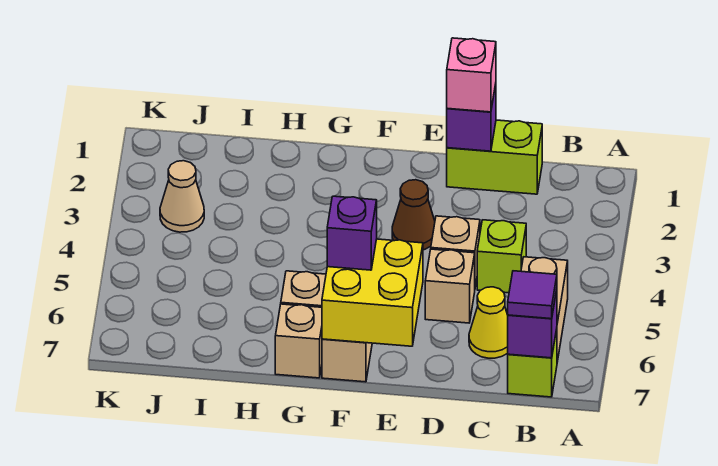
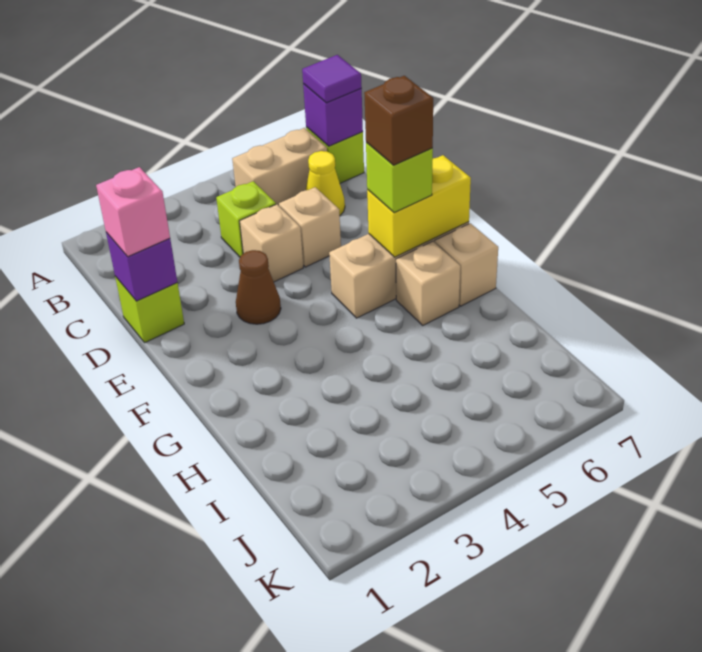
lime 1x2 brick [447,120,542,194] -> lime 1x1 brick [115,276,184,342]
yellow 2x2 brick [322,239,423,346] -> yellow 1x2 brick [367,155,471,257]
purple 1x1 brick [327,196,377,270] -> lime 1x1 brick [366,142,433,213]
none -> brown 1x1 brick [364,76,433,165]
tan 1x1 cone [160,161,204,232] -> none

